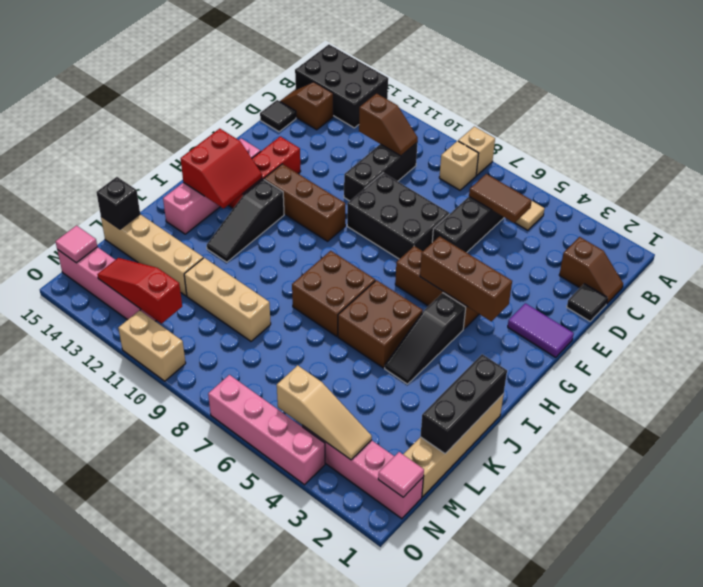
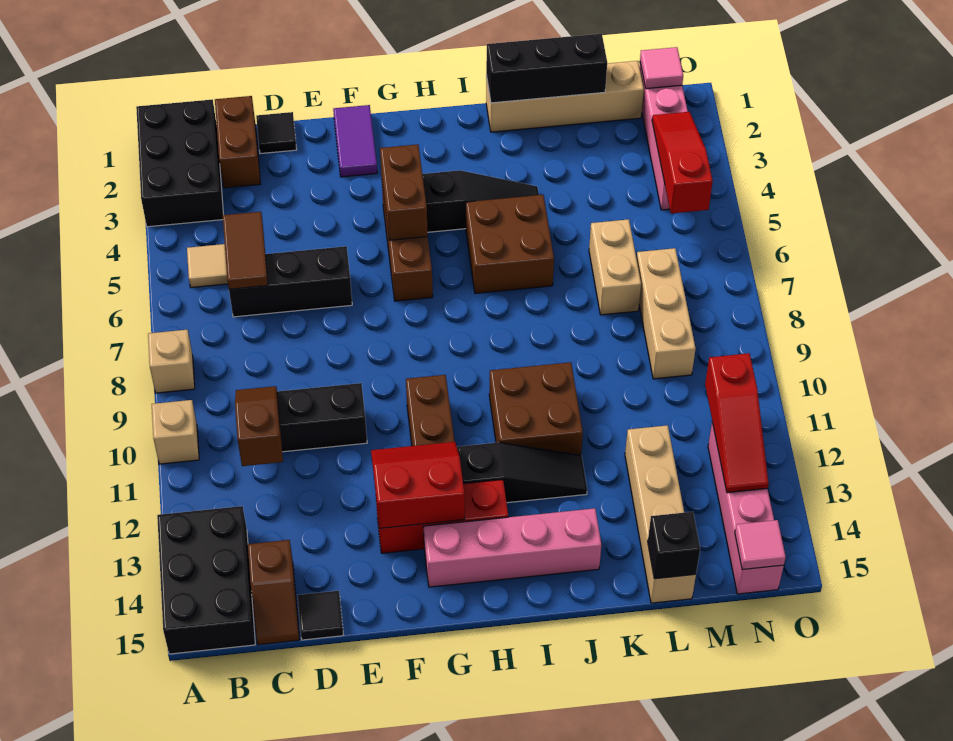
tan 1x1 brick [439,141,479,190] -> tan 1x1 brick moved to [152,400,199,464]
brown 1x2 slope [559,237,623,304] -> brown 1x2 brick [215,96,261,188]
black 2x3 brick [347,173,449,259] -> black 2x3 brick moved to [136,99,224,227]
brown 1x3 brick [420,236,512,321] -> brown 1x2 brick [380,144,428,240]
red 2x2 slope [181,129,262,209] -> red 2x2 slope moved to [371,442,465,528]
brown 2x2 brick [292,251,375,336] -> brown 2x2 brick moved to [489,362,583,455]
tan 1x3 brick [184,258,271,341] -> tan 1x3 brick moved to [637,248,696,379]
tan 1x3 slope [277,365,372,460] -> red 1x3 slope [652,112,713,213]
pink 1x4 brick [208,375,325,485] -> none
tan 1x2 brick [118,310,186,381] -> tan 1x2 brick moved to [589,219,641,315]

